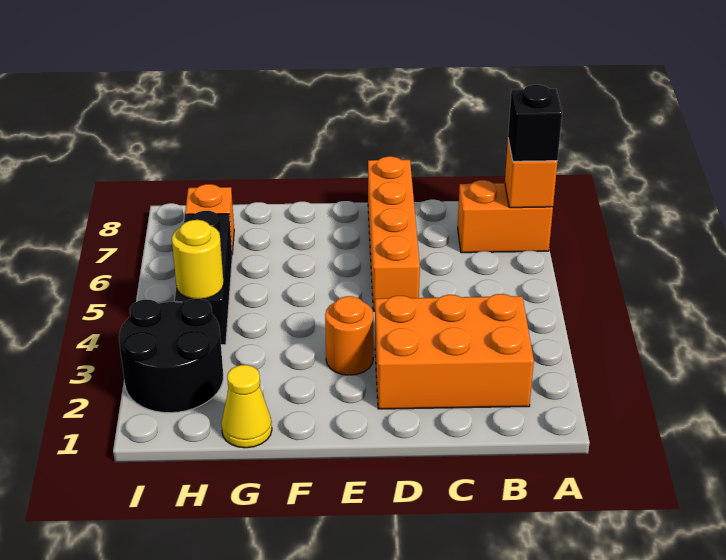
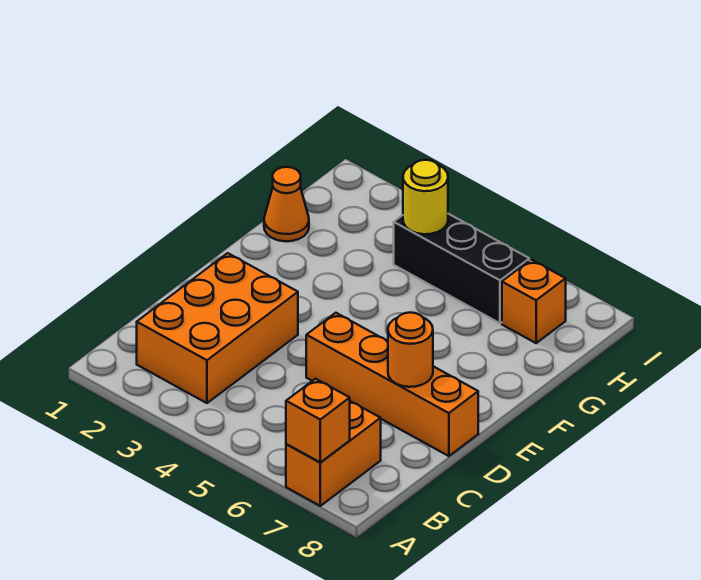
black 1x1 brick [508,85,562,161] -> none
orange 1x1 round brick [325,296,373,375] -> orange 1x1 round brick moved to [388,313,433,387]
yellow 1x1 cone [222,365,272,448] -> orange 1x1 cone [264,167,309,241]
black 2x2 round brick [119,299,223,413] -> none

